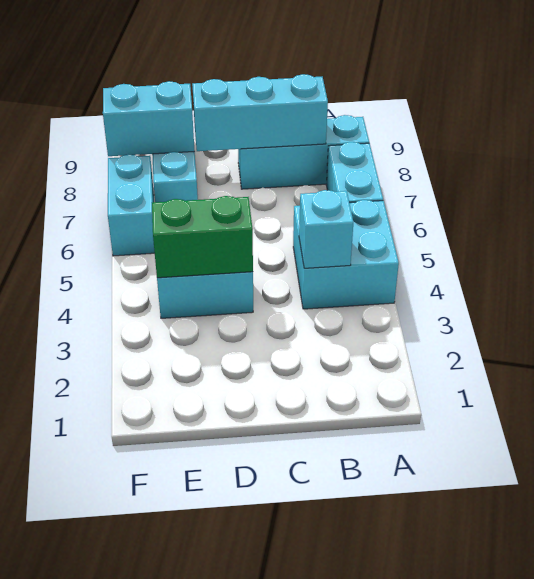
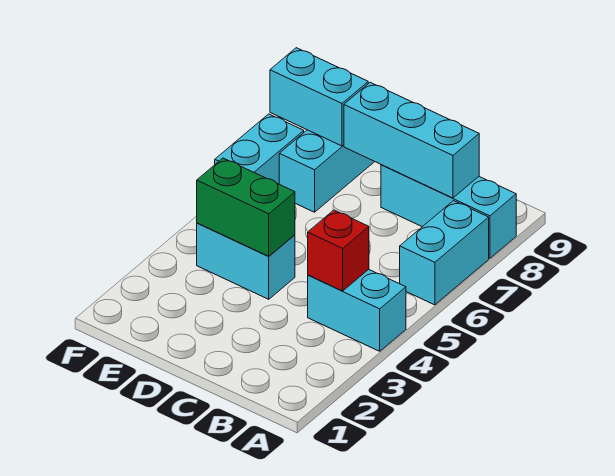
cyan 2x2 brick [293,200,399,309] -> cyan 1x2 brick [308,269,406,351]
cyan 1x1 brick [299,190,353,268] -> red 1x1 brick [308,210,369,291]

